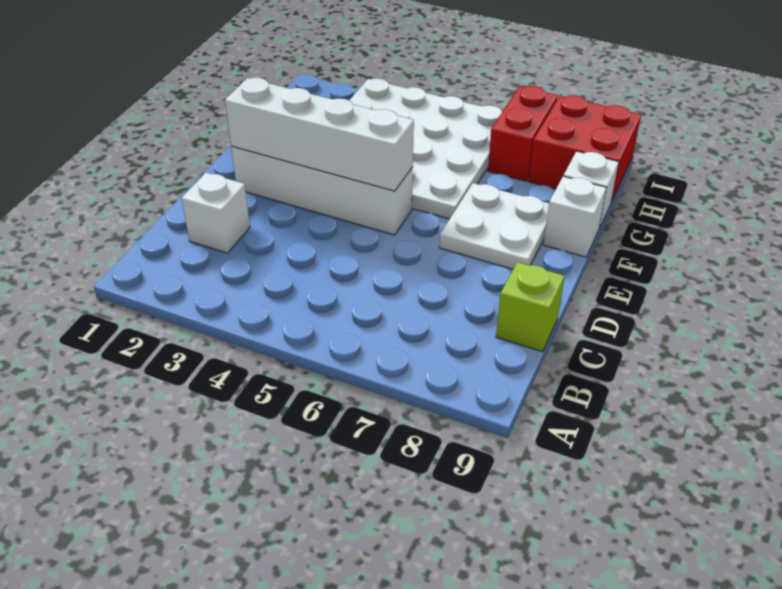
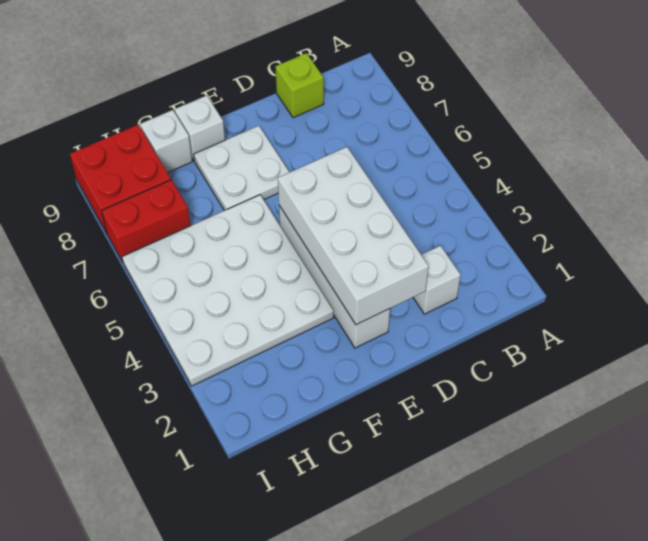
white 1x4 brick [225,78,414,191] -> white 2x4 brick [278,147,429,325]

